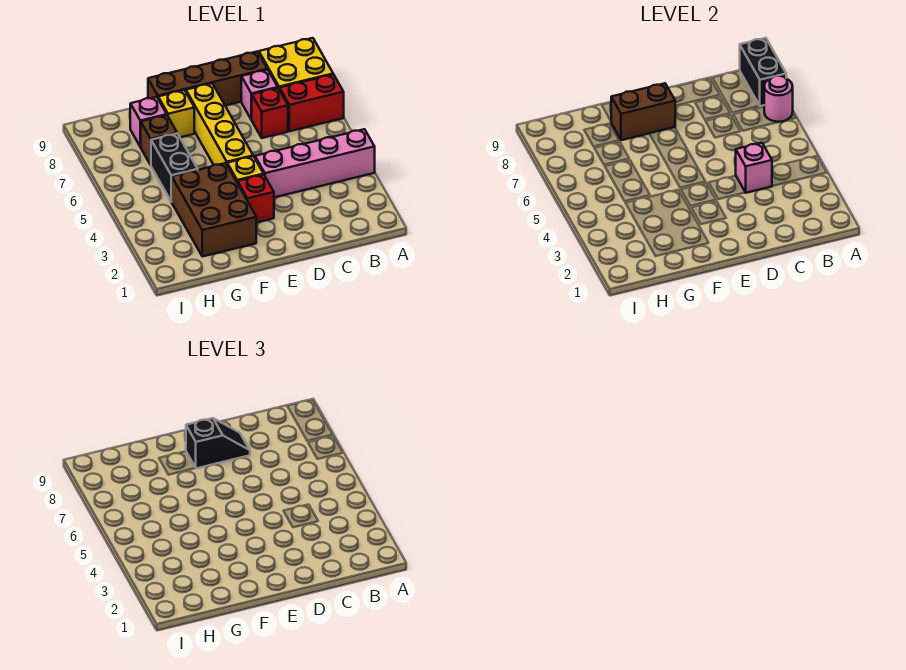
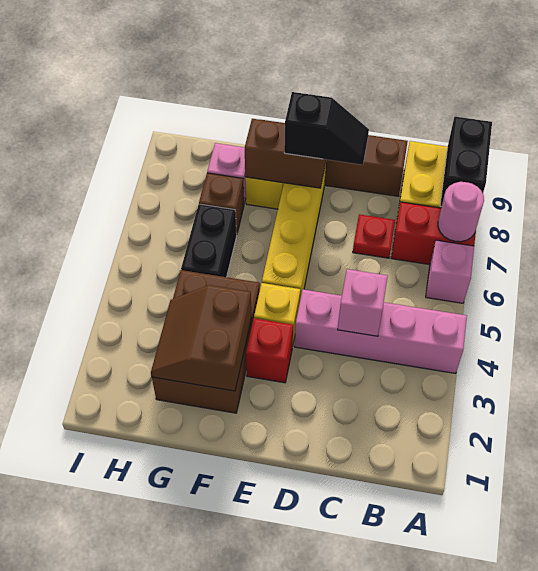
red 1x1 brick [252,88,288,138] -> red 1x1 plate [353,214,395,258]
pink 1x1 brick [241,70,278,120] -> pink 1x1 brick moved to [426,240,474,303]
none -> brown 2x2 slope [151,285,252,391]

